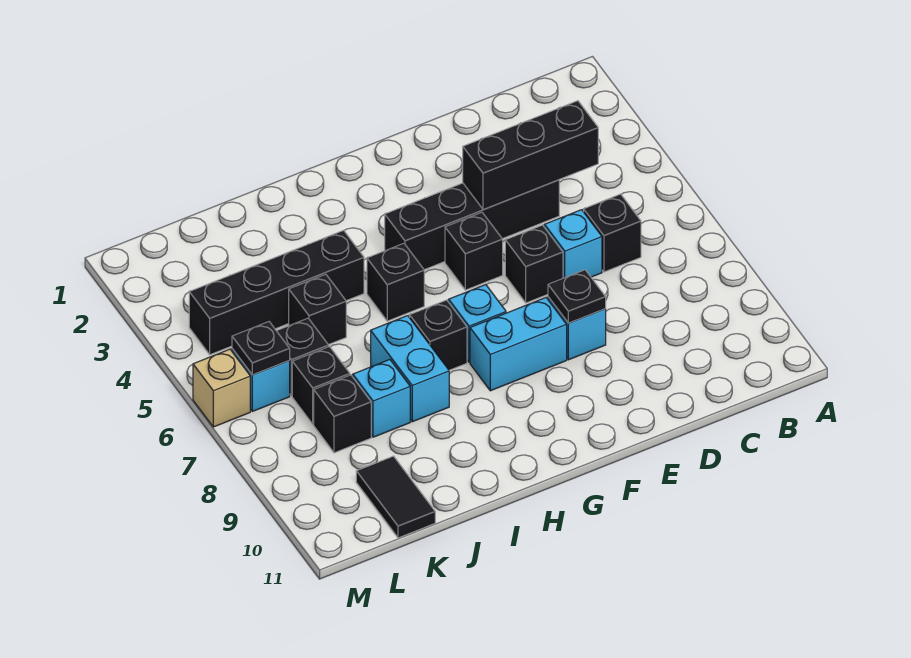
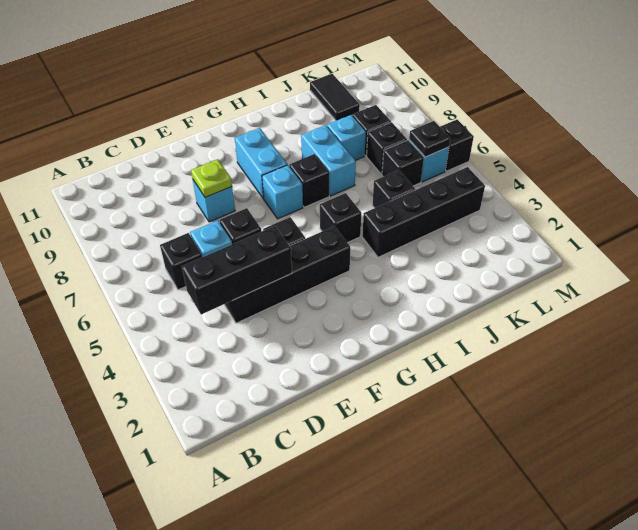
black 1x1 plate [548,270,606,323] -> lime 1x1 plate [191,159,232,197]
cyan 1x2 brick [470,298,567,391] -> cyan 1x2 brick turned to [235,128,287,199]
tan 1x1 brick [193,349,250,427] -> black 1x1 brick [440,120,474,171]

